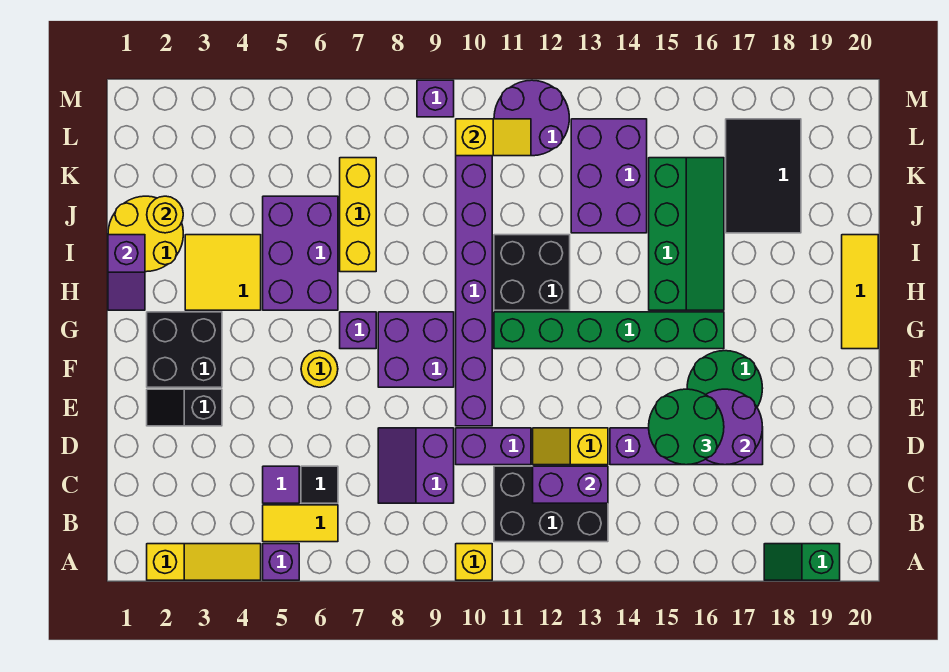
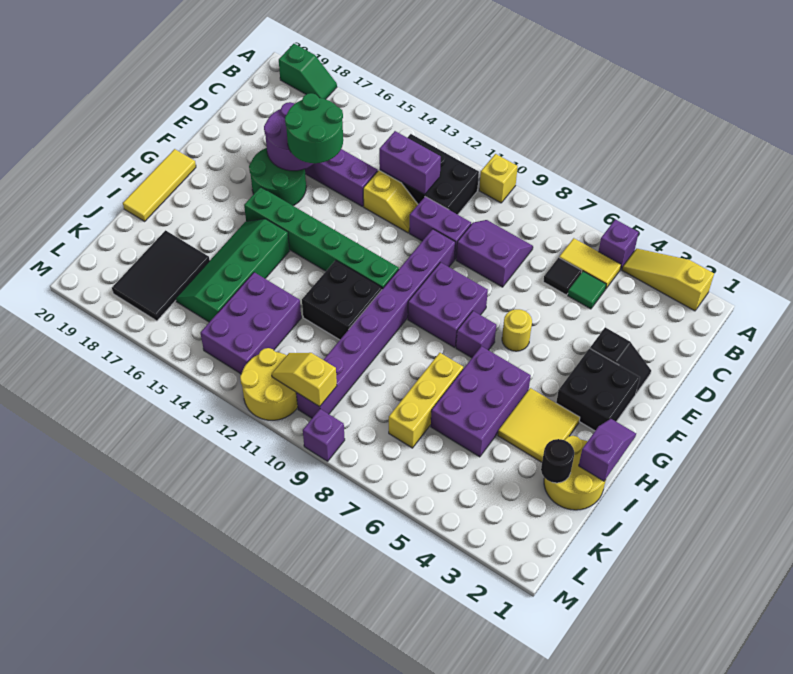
purple 1x1 tile [263,466,299,503] -> green 1x1 tile [568,271,606,309]
purple 2x2 slope [378,428,454,503] -> purple 2x2 slope turned to [456,220,533,287]
yellow 1x1 round brick [147,196,183,233] -> black 1x1 round brick [541,439,574,483]
purple 2x2 round brick [494,80,569,156] -> yellow 2x2 round brick [240,348,298,420]

